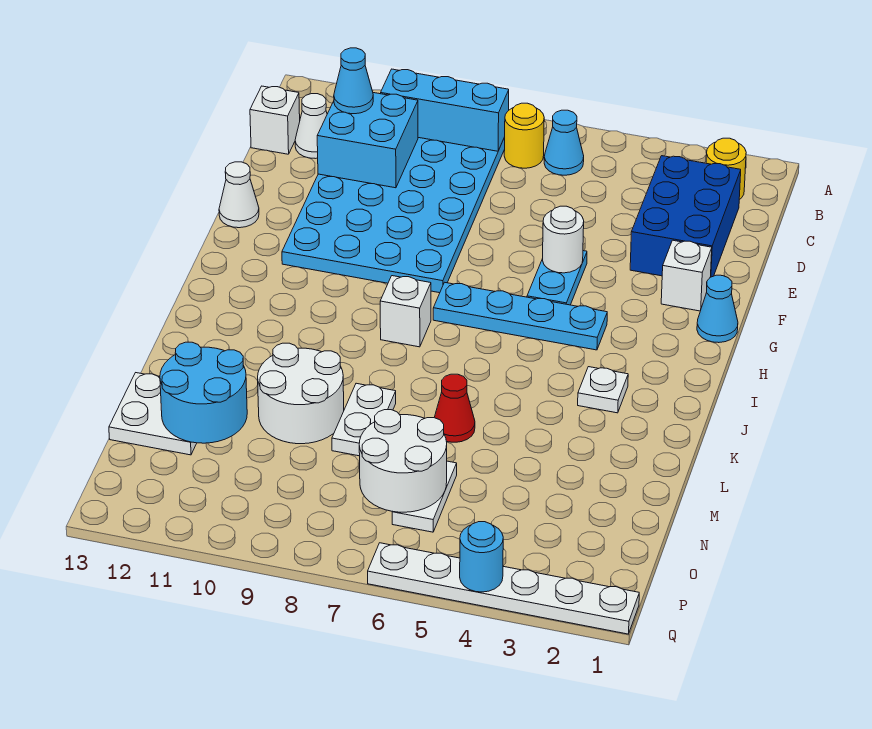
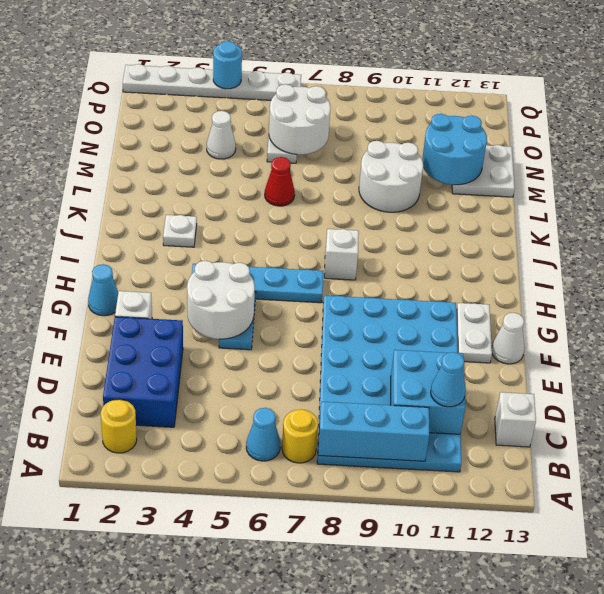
white 1x1 cone [295,94,327,159] -> white 1x1 cone moved to [207,111,236,159]
white 1x1 round brick [543,206,584,273] -> white 2x2 round brick [187,261,255,339]
white 1x2 plate [332,383,396,456] -> white 1x2 plate moved to [456,303,492,363]

